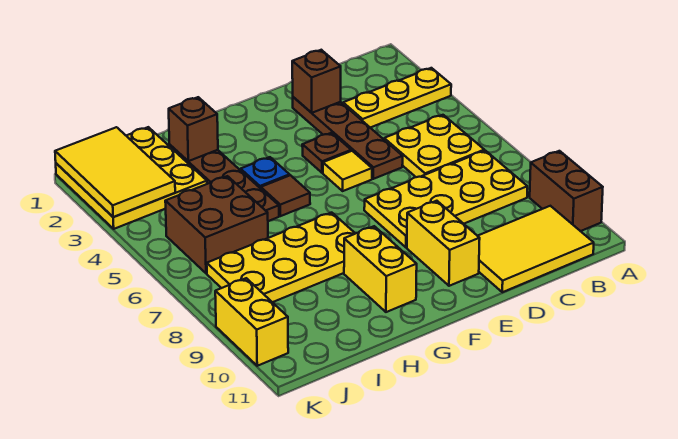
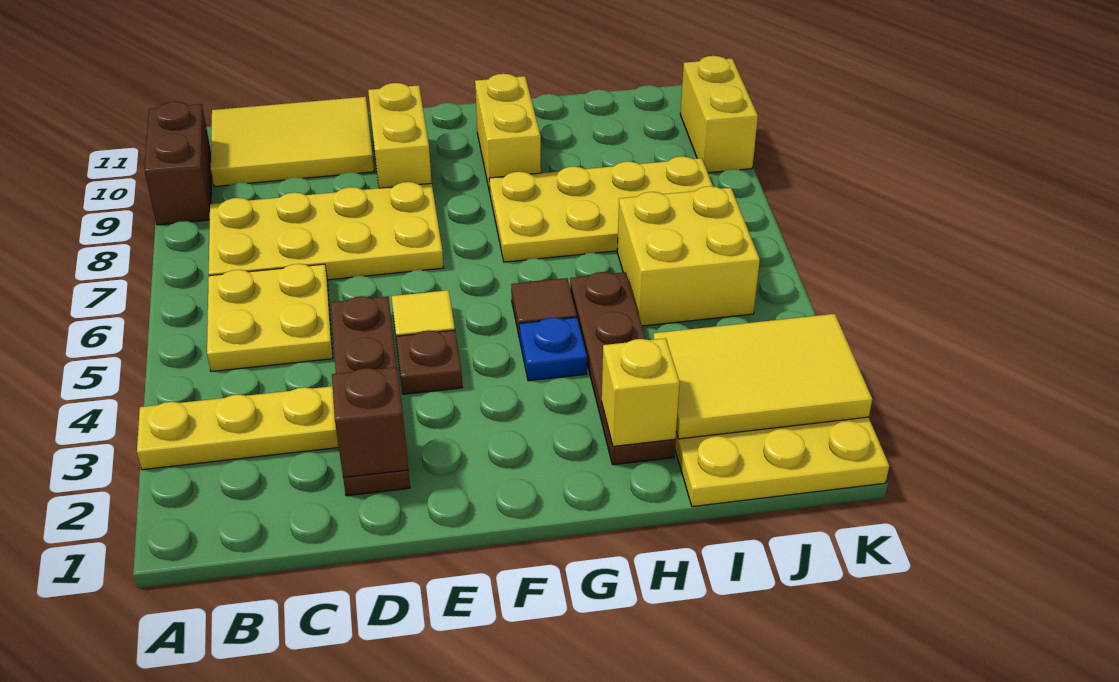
brown 1x1 brick [169,97,218,161] -> yellow 1x1 brick [602,338,680,446]
brown 2x2 brick [165,176,268,273] -> yellow 2x2 brick [617,186,760,326]
yellow 2x3 tile [55,127,175,217] -> yellow 2x3 tile turned to [653,314,872,439]

